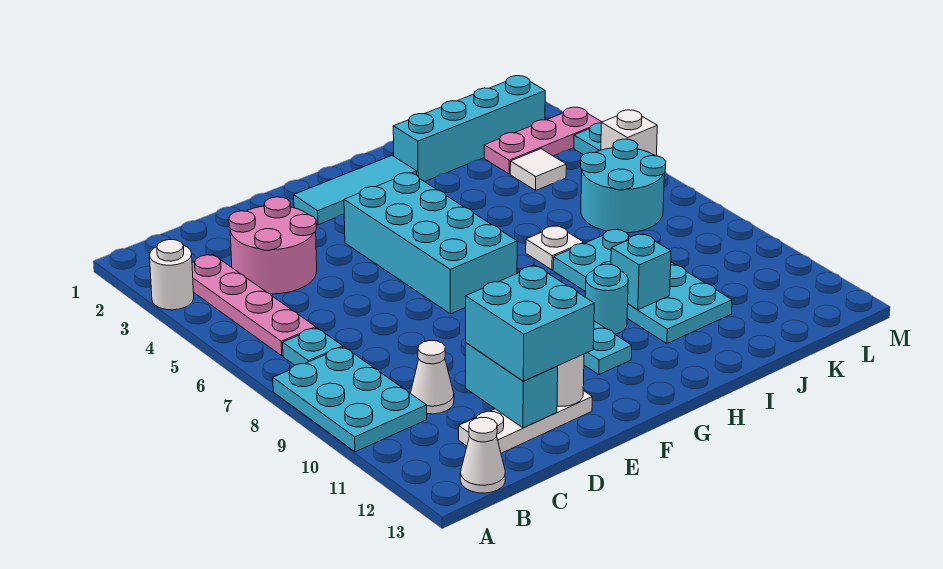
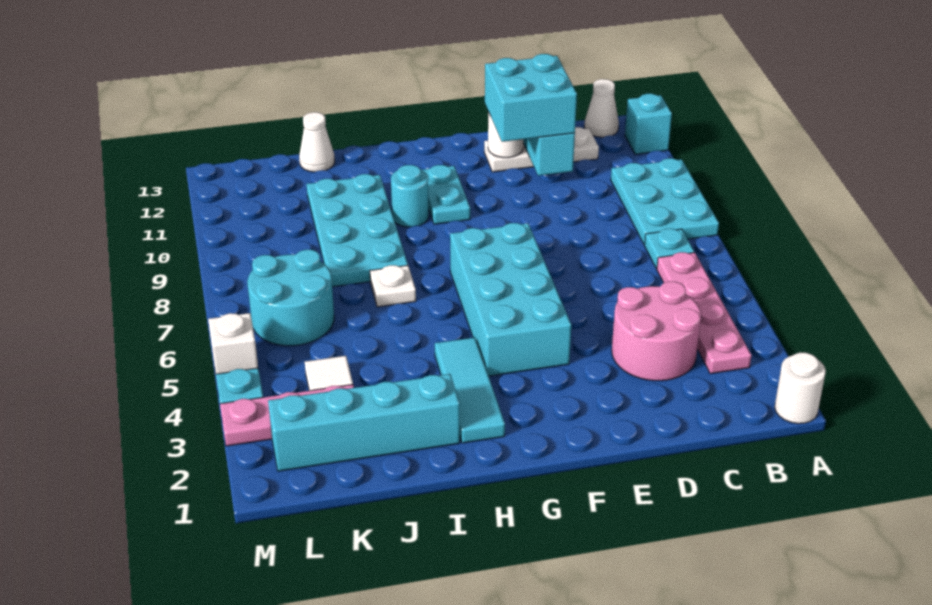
white 1x1 round brick [150,240,194,310] -> white 1x1 round brick moved to [775,353,826,424]
white 1x1 cone [411,341,454,414] -> white 1x1 cone moved to [299,112,335,172]
cyan 1x3 tile [294,156,417,225] -> cyan 1x3 tile turned to [435,337,505,443]
cyan 1x1 brick [611,234,671,310] -> cyan 1x1 brick moved to [625,94,672,154]

